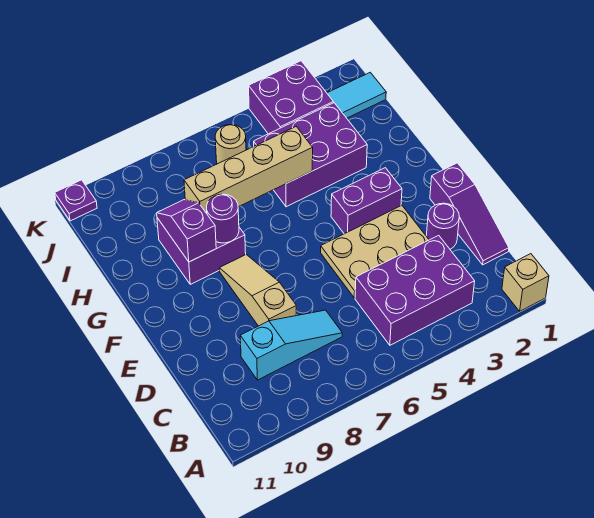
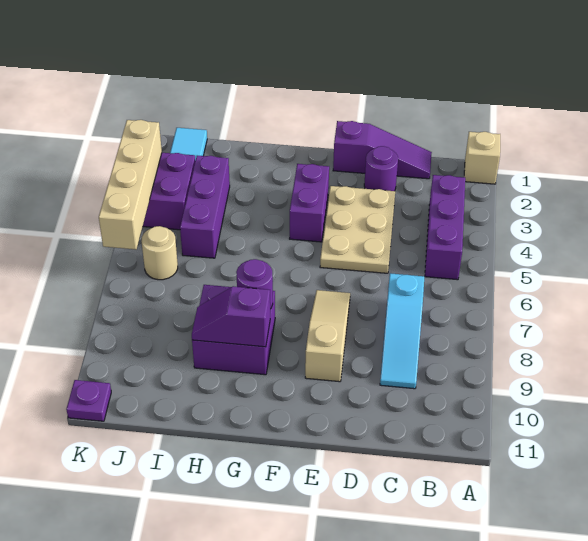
purple 2x3 brick [355,235,475,345] -> purple 1x3 brick [425,175,465,280]
cyan 1x3 slope [240,310,342,380] -> cyan 1x3 slope turned to [380,273,424,389]
tan 1x3 slope [219,255,296,326] -> tan 1x3 slope turned to [305,290,350,382]
purple 2x3 brick [254,103,367,207] -> purple 1x3 brick [180,156,230,258]
tan 1x4 brick [184,127,313,214] -> tan 1x4 brick moved to [99,120,162,249]

